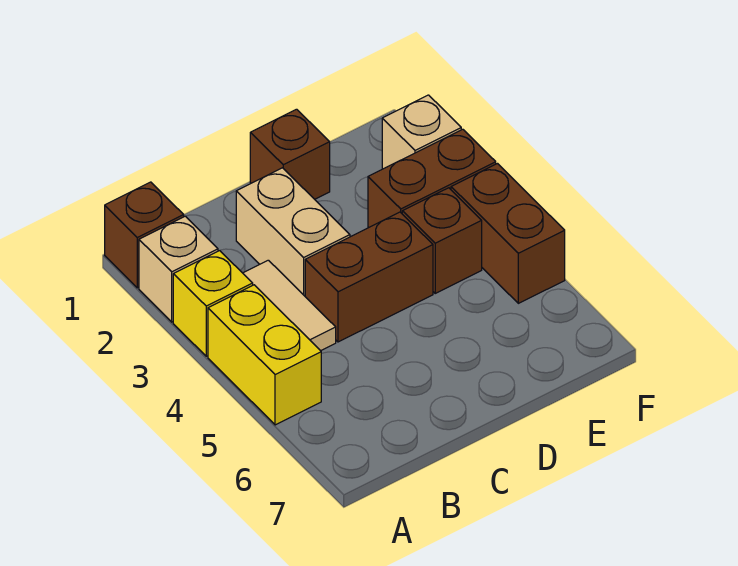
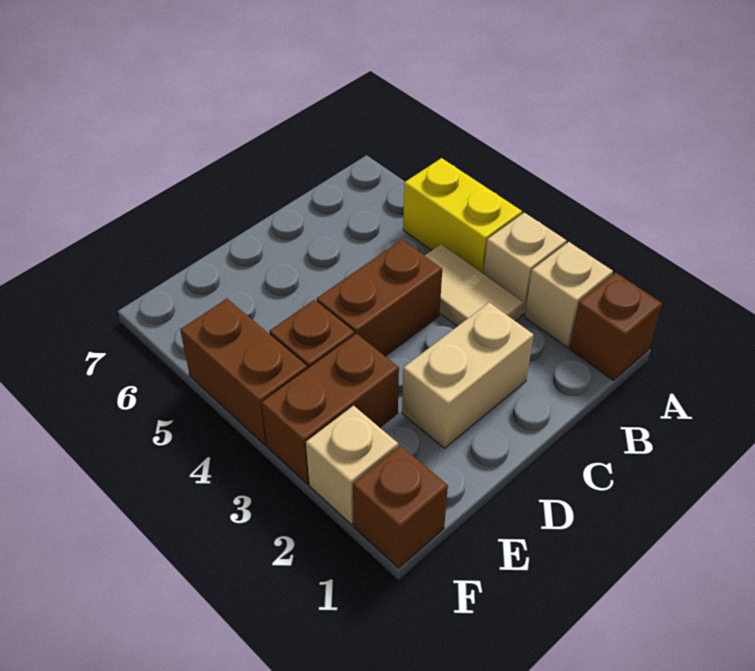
yellow 1x1 brick [173,251,253,356] -> tan 1x1 brick [484,213,566,315]
tan 1x2 brick [236,168,350,296] -> tan 1x2 brick turned to [402,302,534,448]
brown 1x1 brick [250,109,330,199] -> brown 1x1 brick moved to [353,445,448,568]

